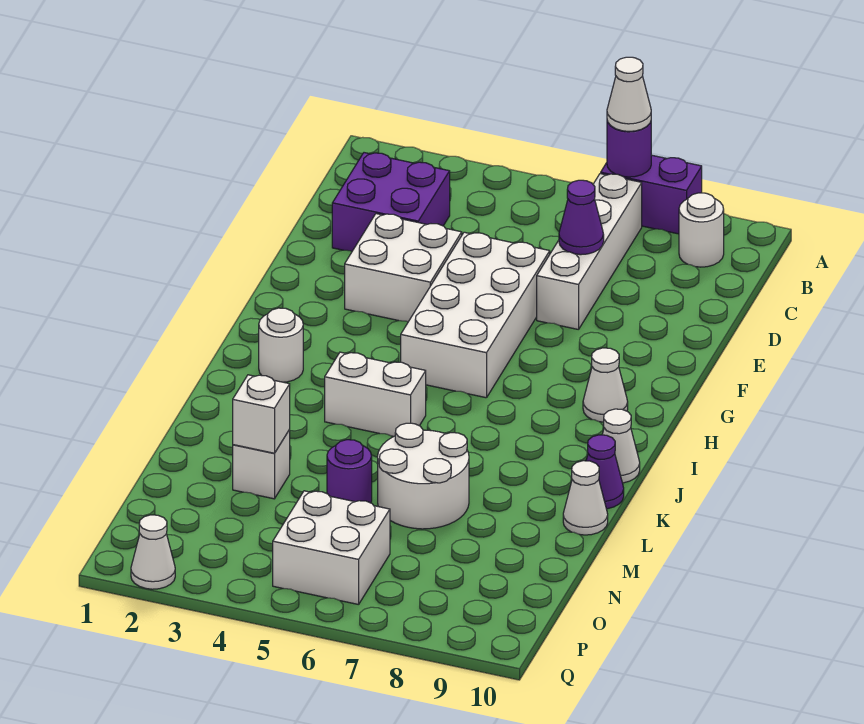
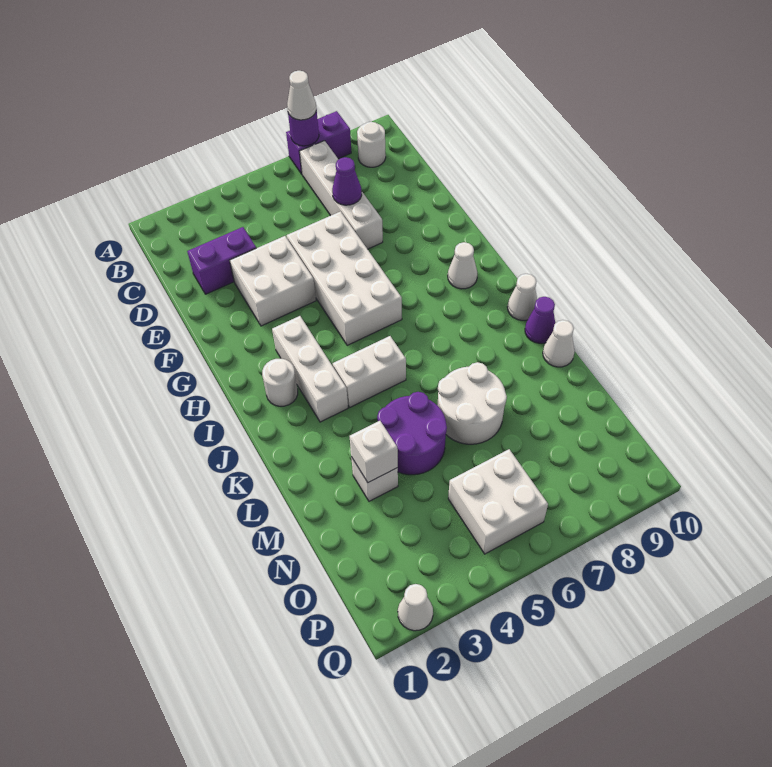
purple 2x2 brick [332,153,450,251] -> purple 1x2 brick [187,227,256,294]
none -> white 1x3 brick [272,316,348,422]
purple 1x1 round brick [327,440,372,503] -> purple 2x2 round brick [377,392,447,475]

